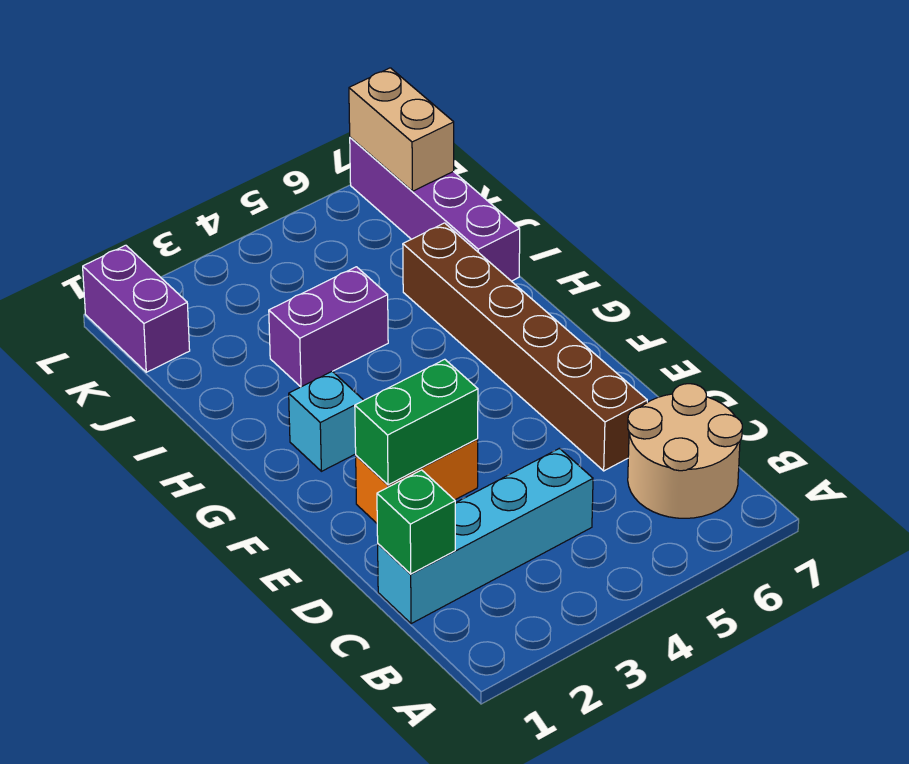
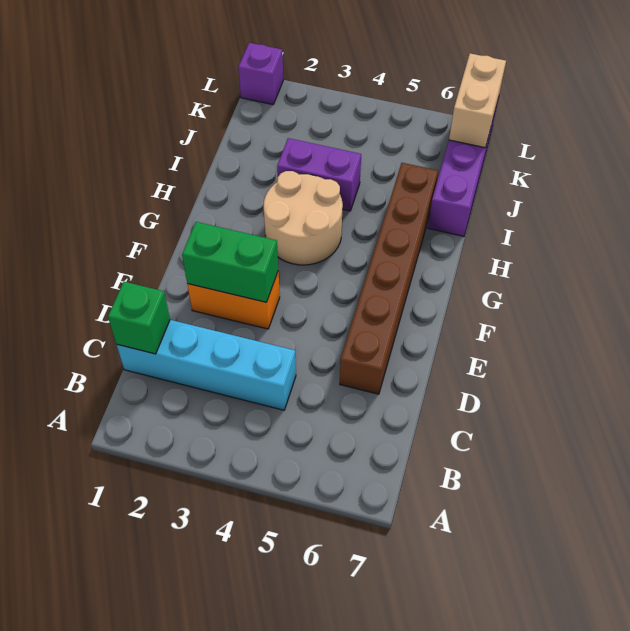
tan 2x2 round brick [628,384,742,518] -> tan 2x2 round brick moved to [263,171,343,265]
cyan 1x1 brick [289,372,364,471] -> none
purple 1x2 brick [83,245,190,372] -> purple 1x1 brick [238,43,283,104]

